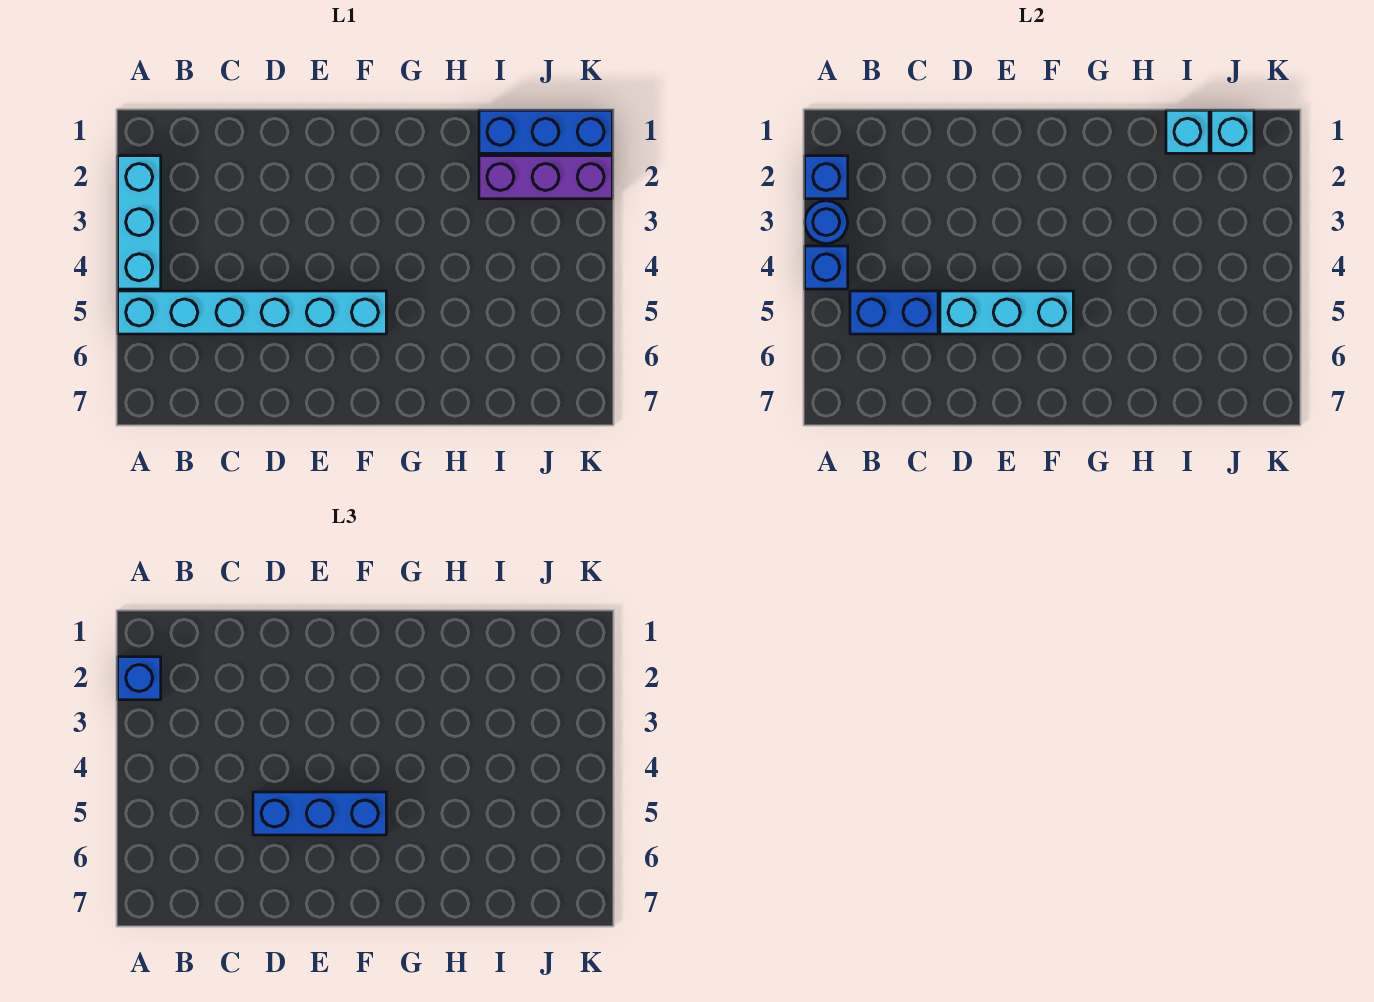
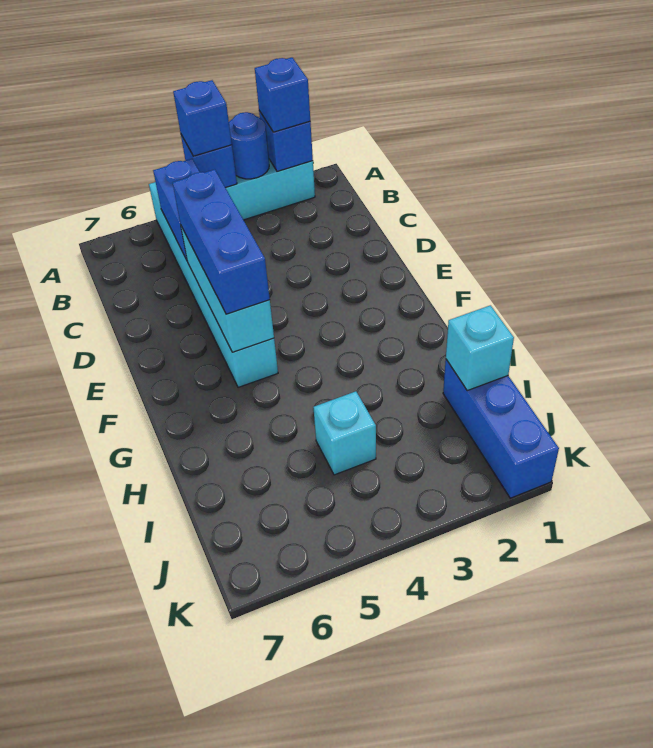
none -> blue 1x1 brick [173,80,232,156]
purple 1x3 brick [479,156,612,199] -> none
cyan 1x1 brick [1211,110,1254,153] -> cyan 1x1 brick moved to [313,391,376,475]

